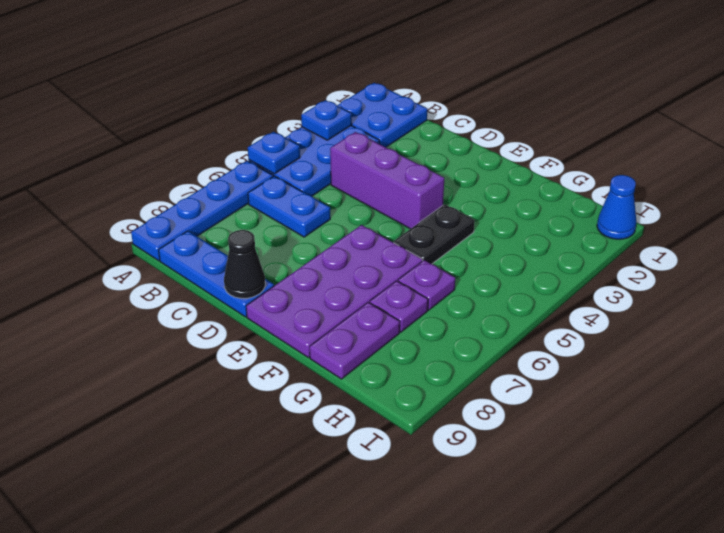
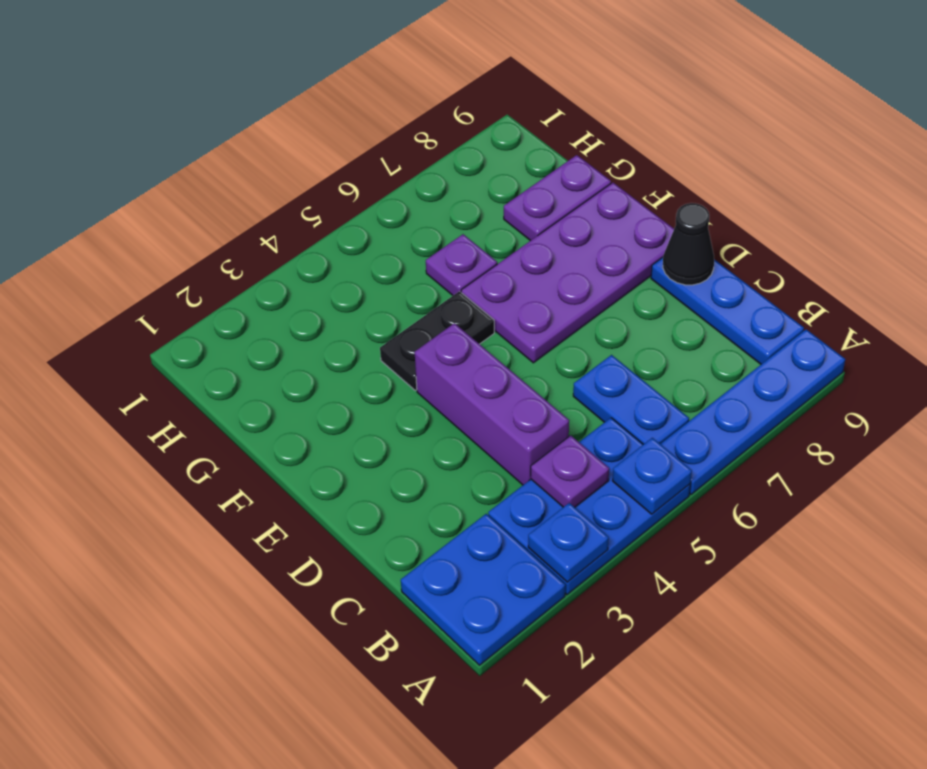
purple 1x1 plate [370,281,428,332] -> purple 1x1 plate moved to [531,436,609,507]
blue 1x1 cone [597,175,637,239] -> none

